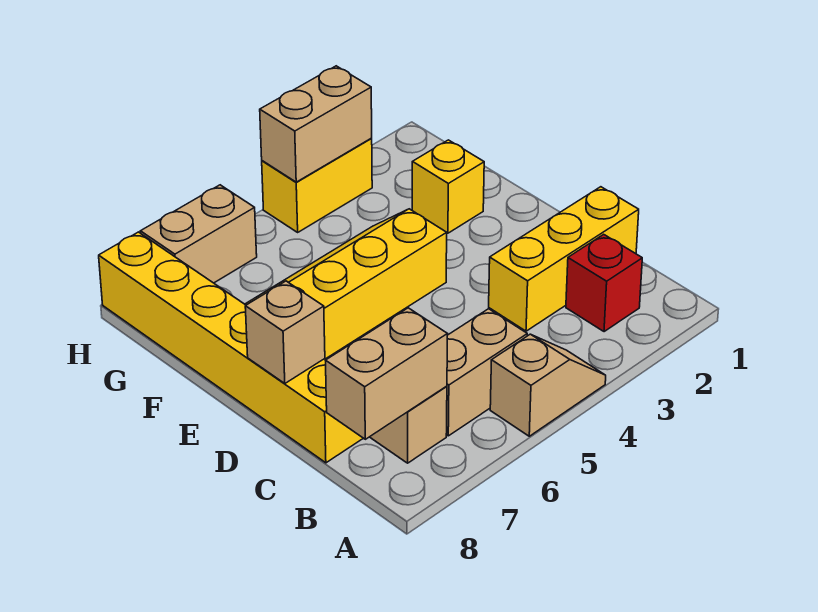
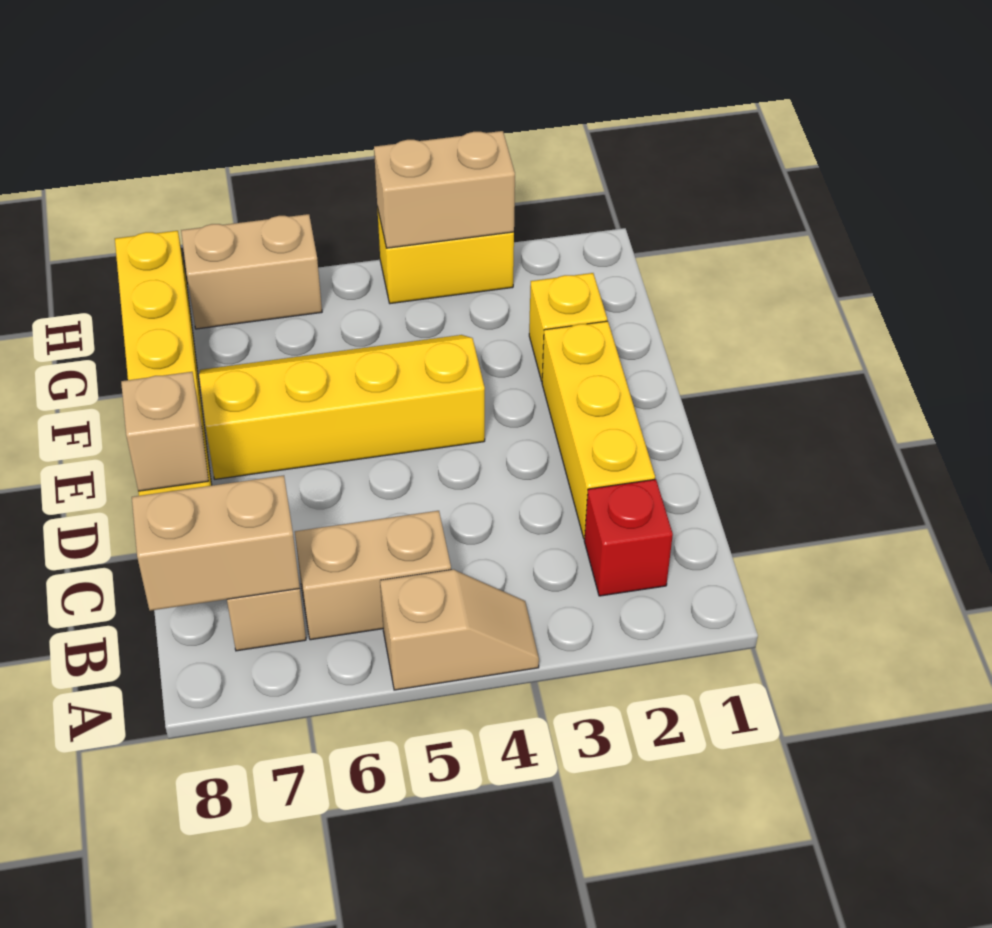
yellow 1x3 brick [489,187,639,331] -> yellow 1x3 brick turned to [542,321,655,539]

